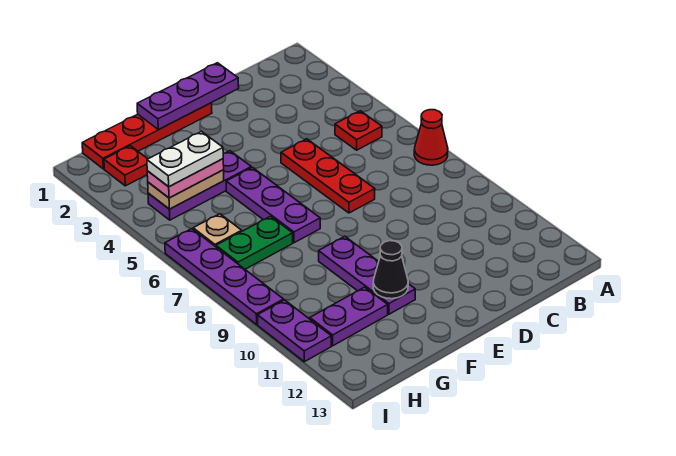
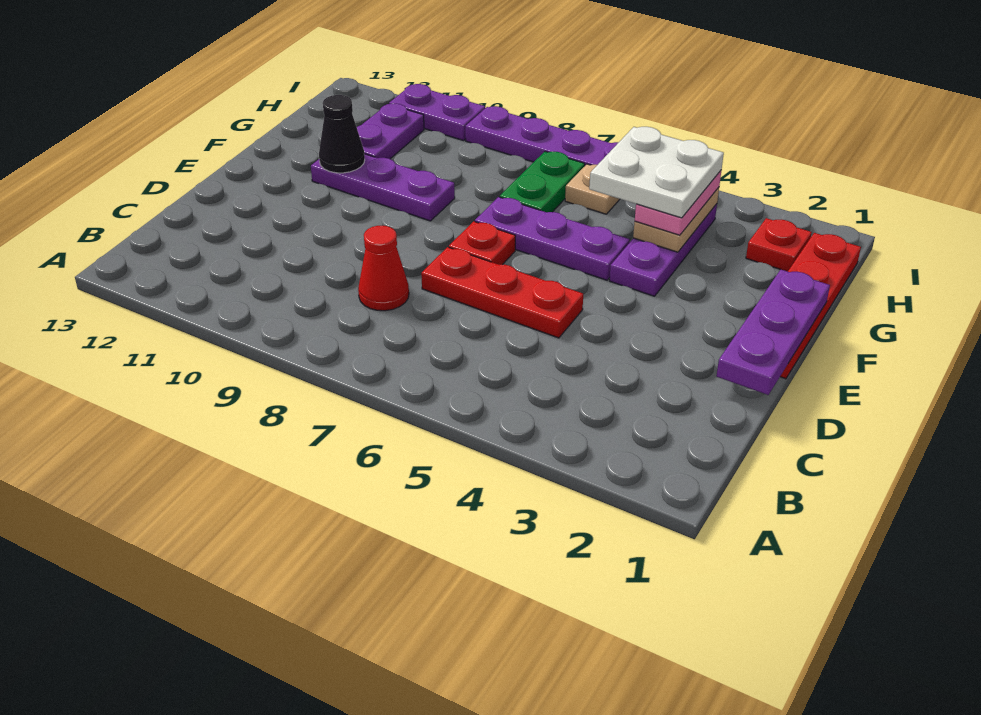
red 1x1 cone [414,110,448,165] -> red 1x1 cone moved to [358,226,409,311]
red 1x1 plate [335,111,382,150] -> red 1x1 plate moved to [449,221,515,265]
white 1x2 plate [147,131,223,187] -> white 2x2 plate [589,127,724,218]

